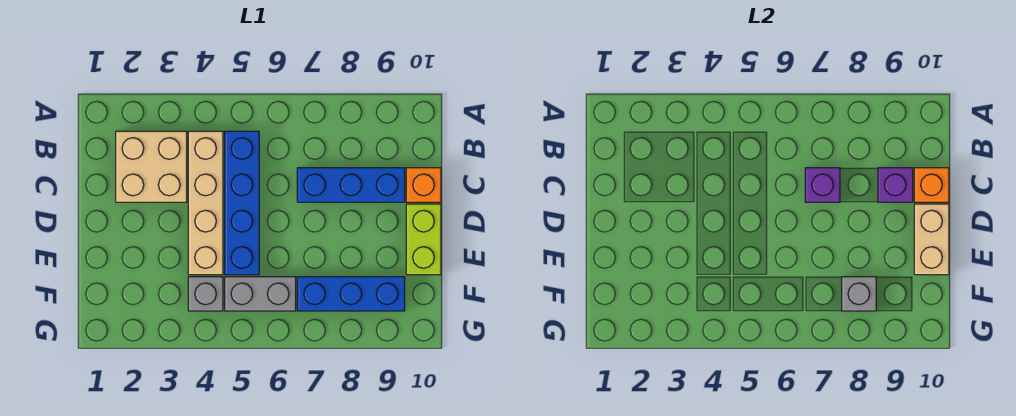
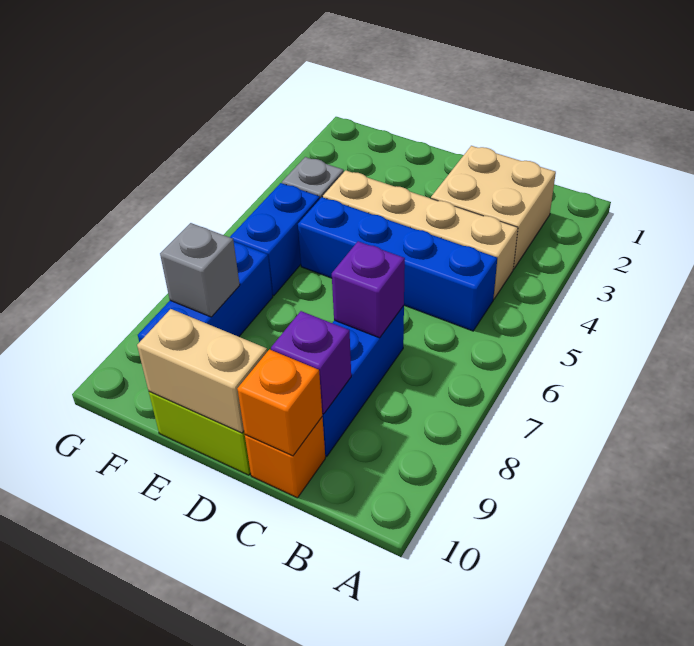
grey 1x2 brick [225,277,296,311] -> blue 1x2 brick [230,183,320,296]

